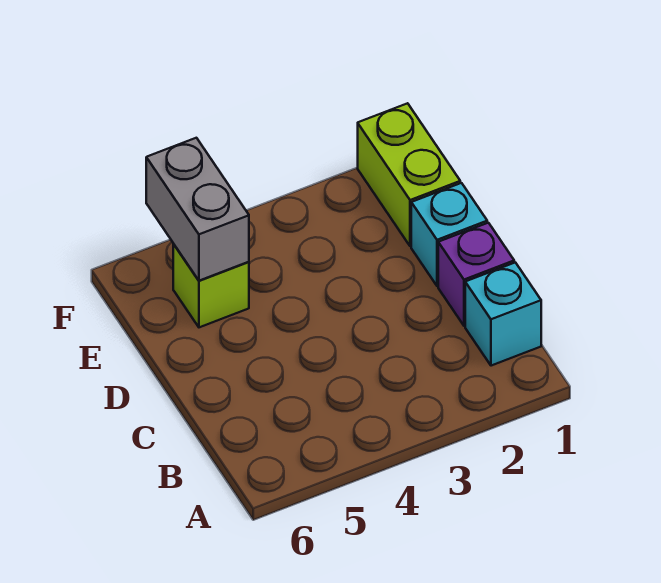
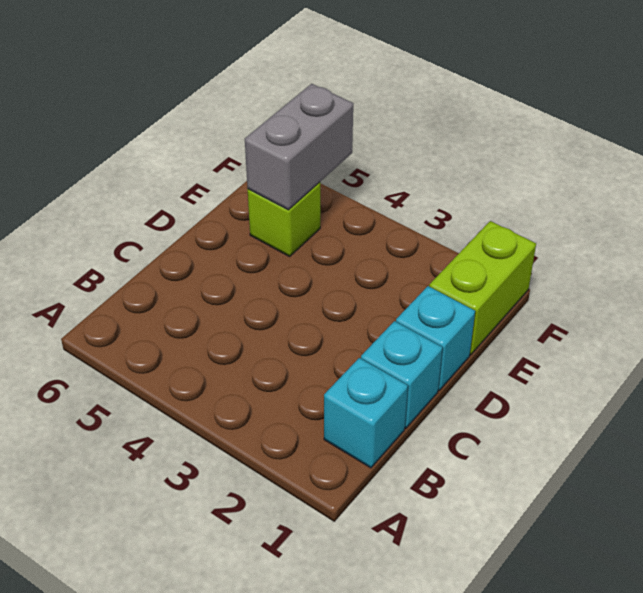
purple 1x1 brick [438,223,514,326] -> cyan 1x1 brick [361,321,442,428]

